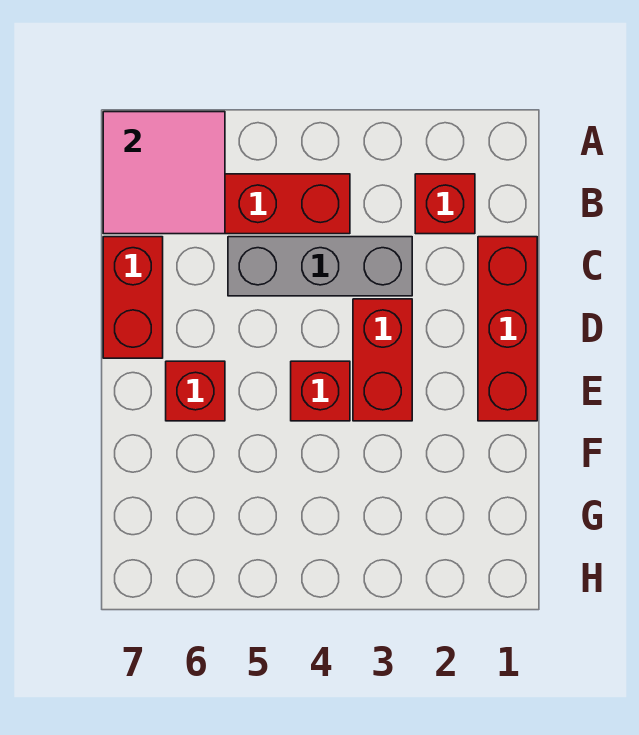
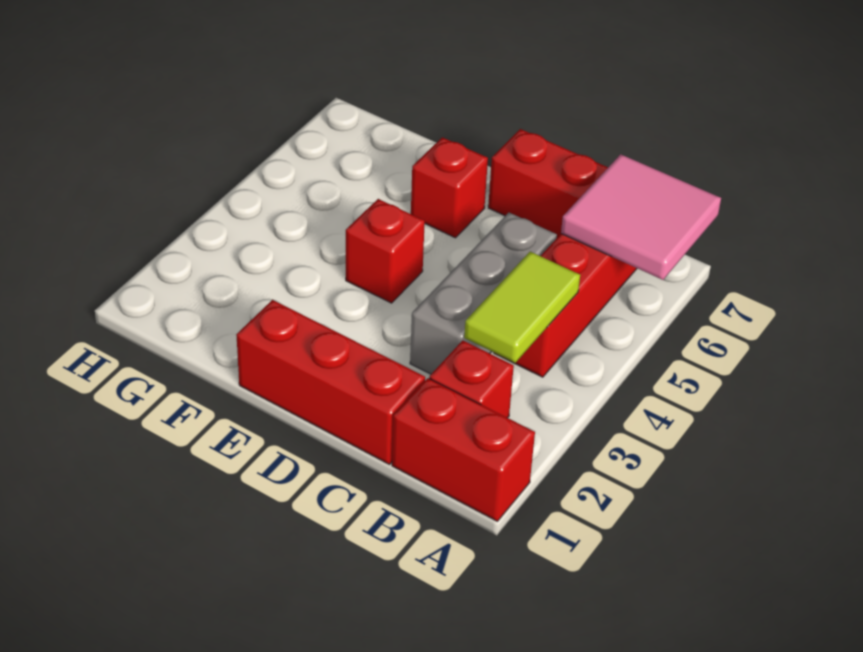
none -> lime 1x2 tile [464,252,580,363]
red 1x2 brick [353,299,412,421] -> red 1x2 brick moved to [392,378,535,521]

